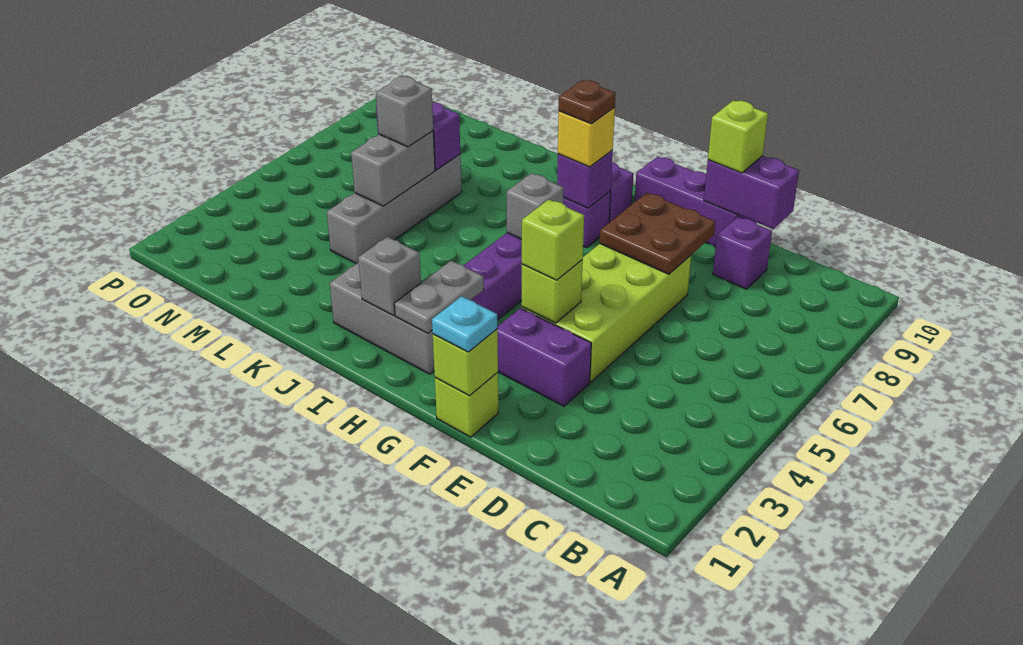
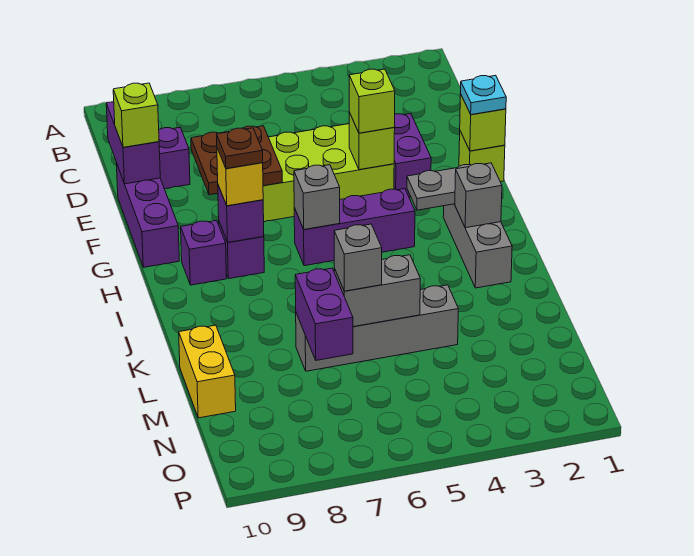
none -> yellow 1x2 brick [179,325,236,418]

